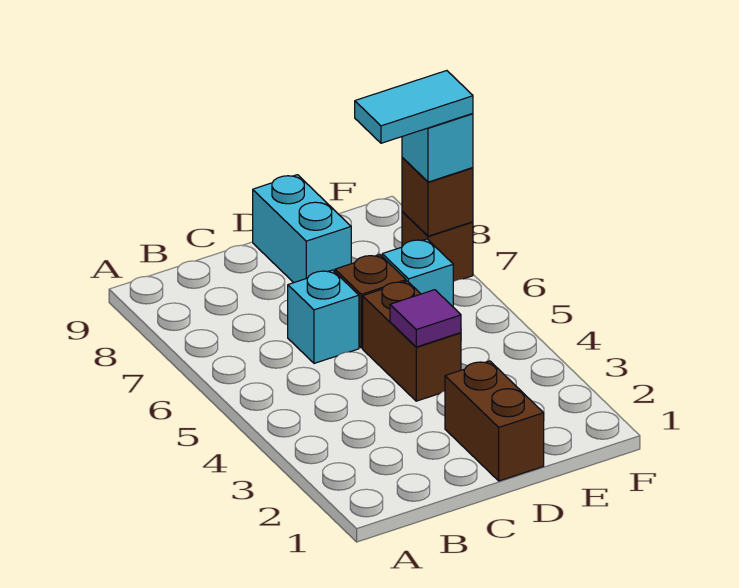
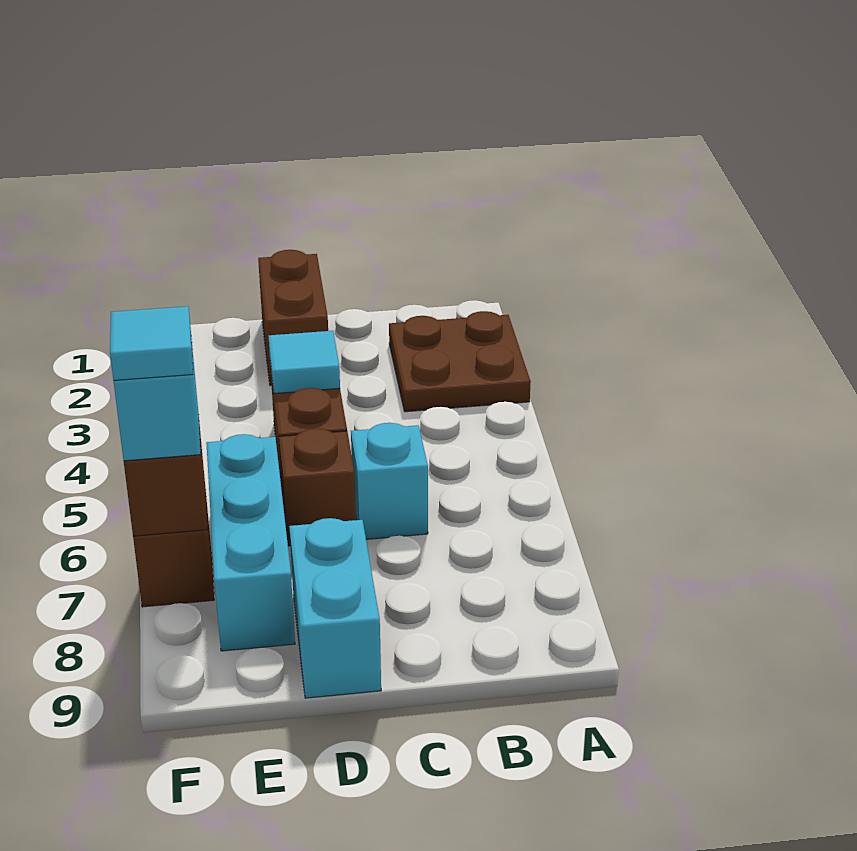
none -> brown 2x2 plate [389,311,531,412]
purple 1x1 tile [390,290,461,347] -> cyan 1x1 tile [269,331,340,393]
cyan 1x1 brick [382,239,453,307] -> cyan 1x3 brick [206,434,295,651]
cyan 1x2 tile [355,71,473,143] -> cyan 1x1 tile [110,306,193,381]

